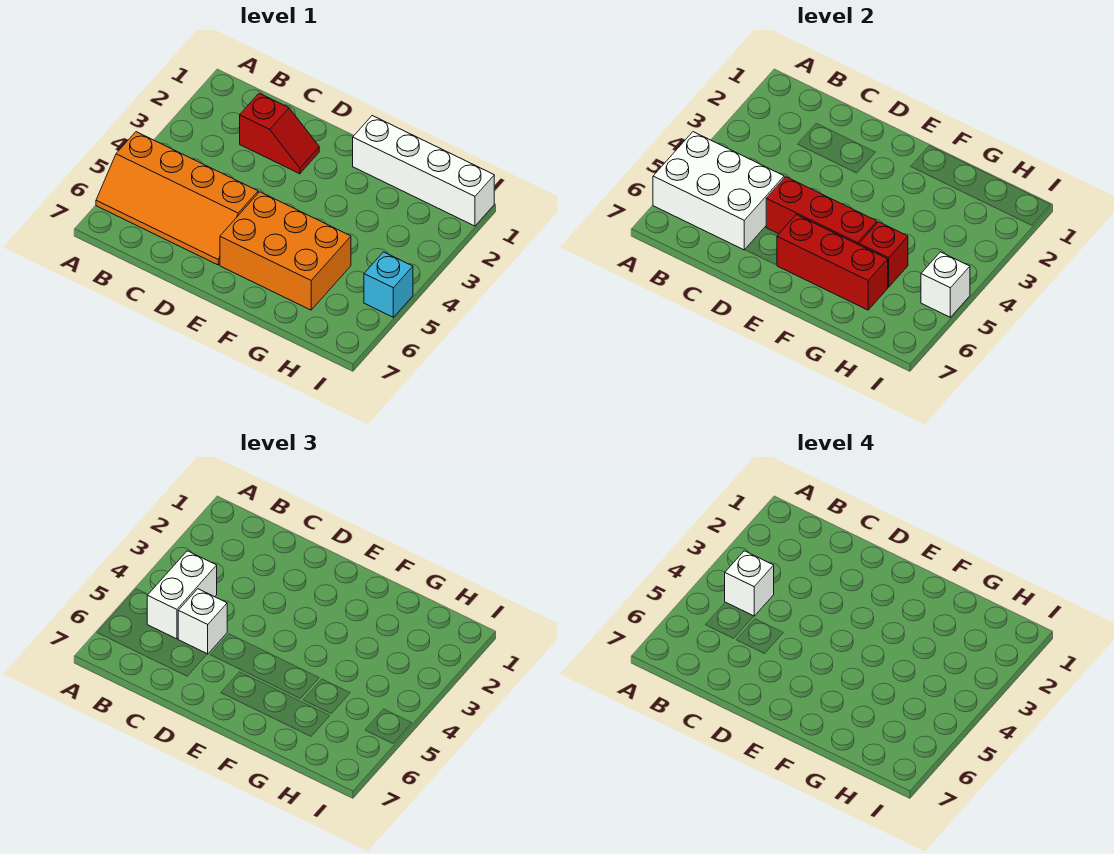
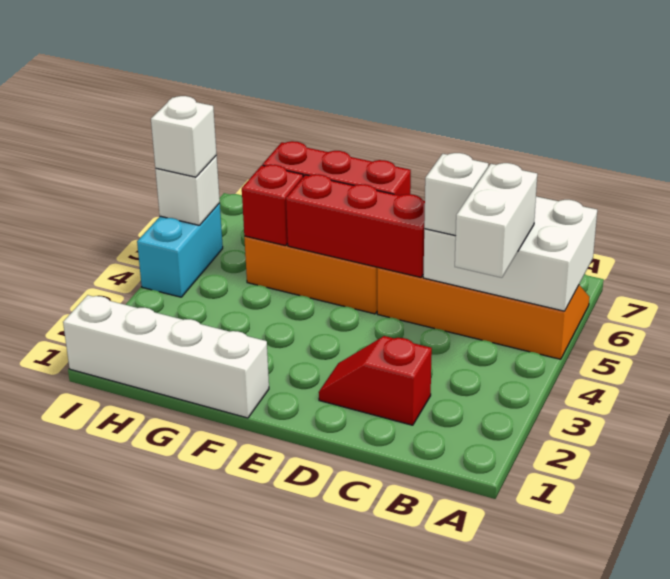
white 1x1 brick [725,551,774,616] -> white 1x1 brick moved to [151,96,217,177]
cyan 1x1 brick [364,252,413,317] -> cyan 1x2 brick [137,203,223,297]

